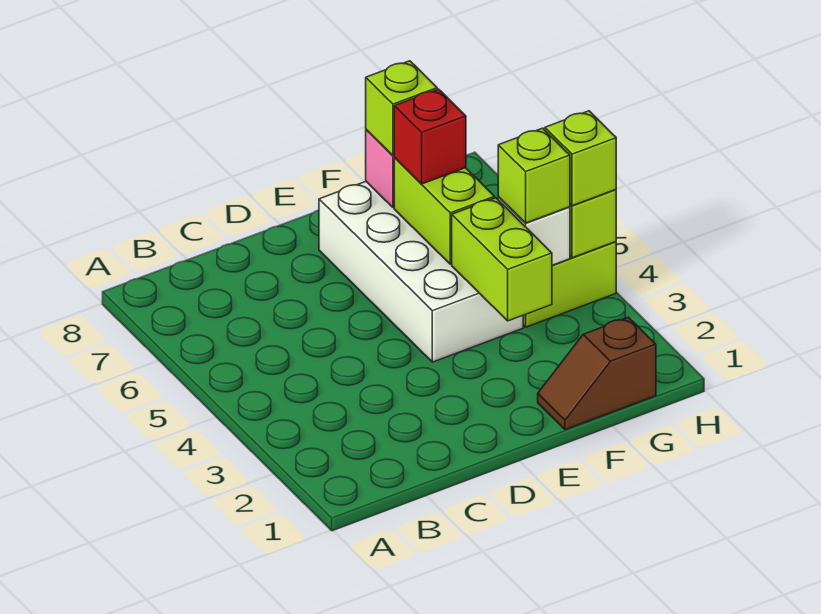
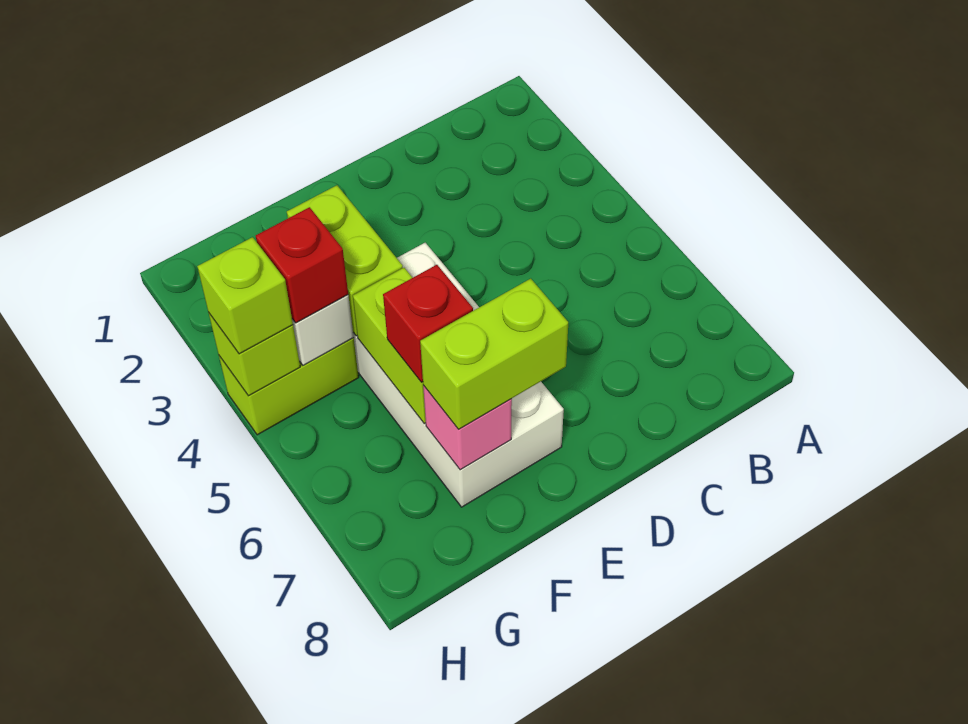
brown 1x2 slope [538,317,656,430] -> none
lime 1x1 brick [366,61,437,156] -> lime 1x2 brick [420,279,568,429]
lime 1x1 brick [498,128,570,223] -> red 1x1 brick [256,207,348,323]

